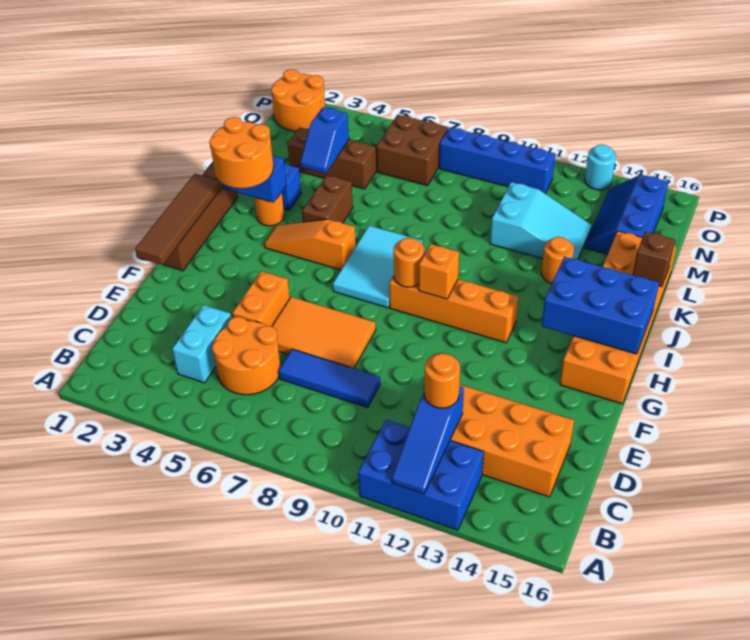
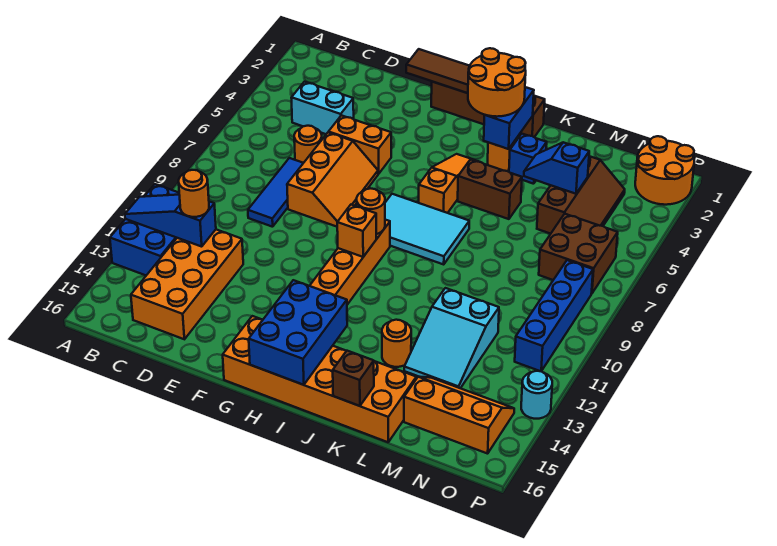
orange 2x2 round brick [212,317,281,395] -> orange 1x1 round brick [294,126,322,163]
orange 2x3 tile [272,297,376,368] -> orange 2x3 slope [287,132,378,227]
blue 2x3 slope [585,175,669,254] -> orange 2x3 slope [404,377,514,454]

